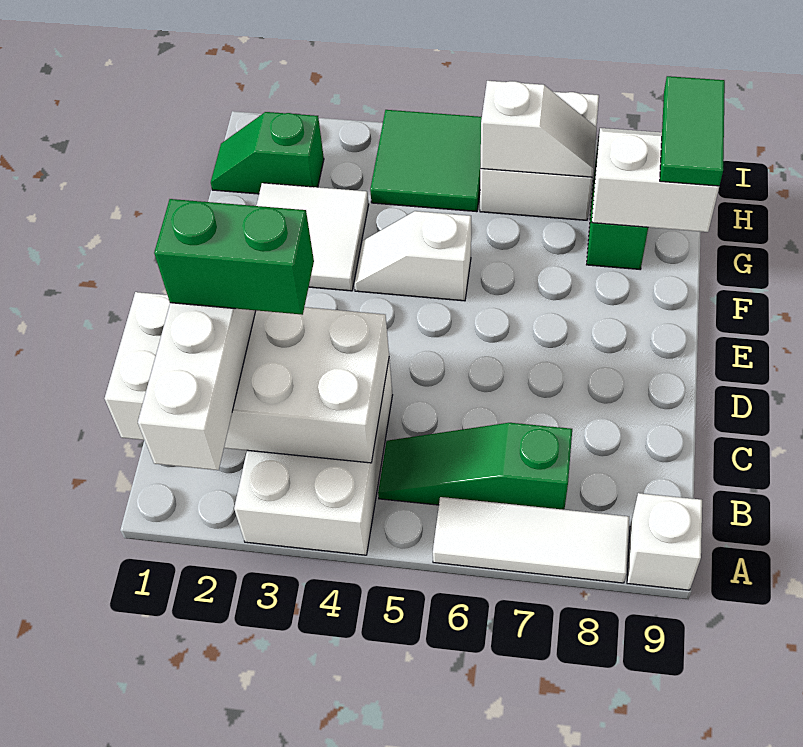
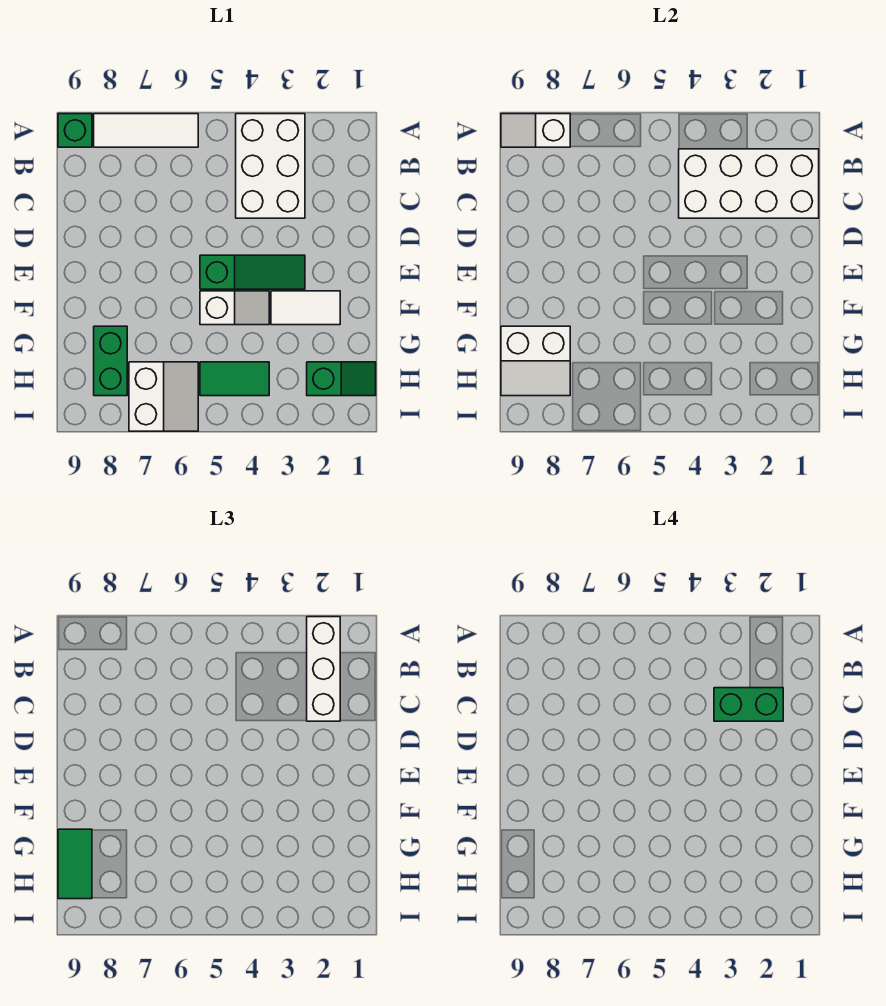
white 1x1 brick [627,493,702,590] -> green 1x1 brick [58,114,92,147]
green 1x3 slope [378,423,572,510] -> green 1x3 slope moved to [200,255,305,289]
white 2x2 tile [256,183,369,291] -> white 1x2 tile [271,291,340,325]
green 2x2 tile [370,110,482,212] -> green 1x2 tile [200,362,269,396]
white 2x2 brick [480,92,599,220] -> white 2x2 slope [129,362,198,431]
white 1x2 slope [480,81,597,177] -> white 1x2 slope moved to [501,114,570,147]

